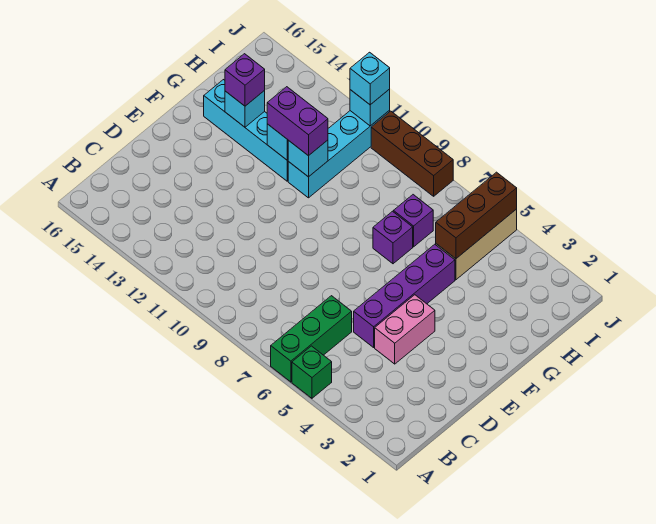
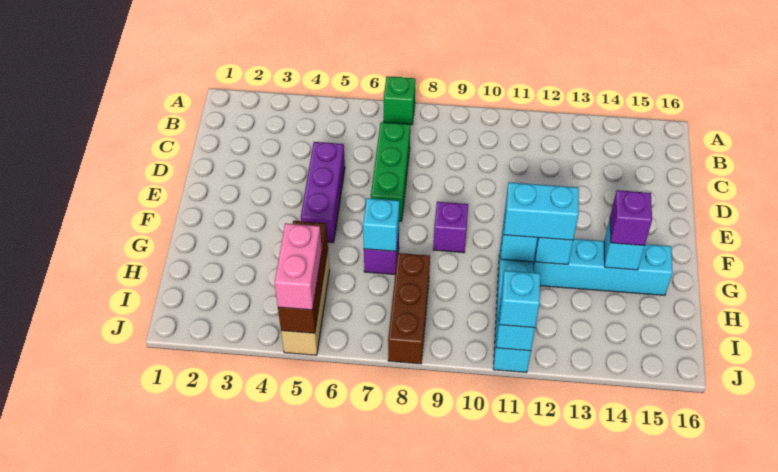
green 1x1 brick [292,346,332,398] -> green 1x1 brick moved to [384,76,415,124]
green 1x3 brick [271,296,352,382] -> green 1x3 brick moved to [371,122,410,221]
pink 1x2 brick [375,295,435,364] -> pink 1x2 brick moved to [275,223,322,310]
purple 1x4 brick [354,244,455,347] -> purple 1x3 brick [301,142,345,243]
none -> cyan 1x1 brick [363,198,399,251]
purple 1x2 brick [267,87,328,156] -> cyan 1x2 brick [504,182,579,240]
purple 1x1 brick [393,195,433,247] -> purple 1x1 brick moved to [433,202,468,253]
brown 1x3 brick [371,111,453,196] -> brown 1x3 brick turned to [388,253,430,364]

